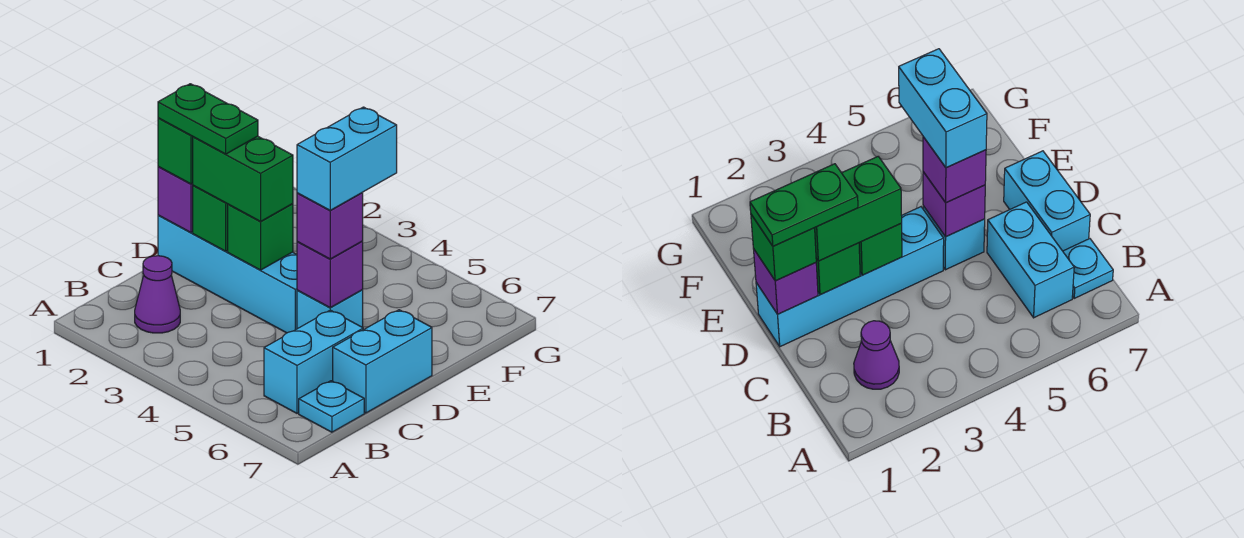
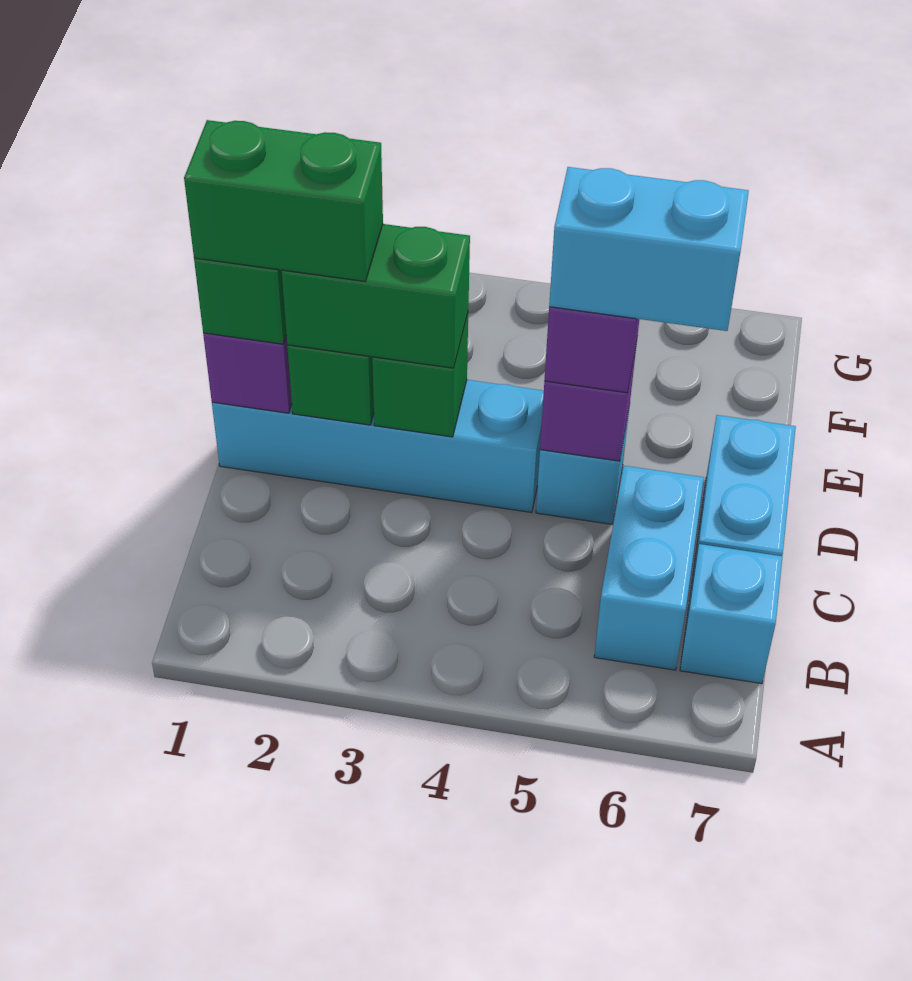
purple 1x1 cone [135,256,180,333] -> none
cyan 1x1 plate [299,381,364,432] -> cyan 1x1 brick [680,544,783,684]
green 1x2 plate [158,84,258,154] -> green 1x2 brick [184,120,383,281]
cyan 1x2 brick [297,107,397,210] -> cyan 1x2 brick turned to [549,167,749,331]

